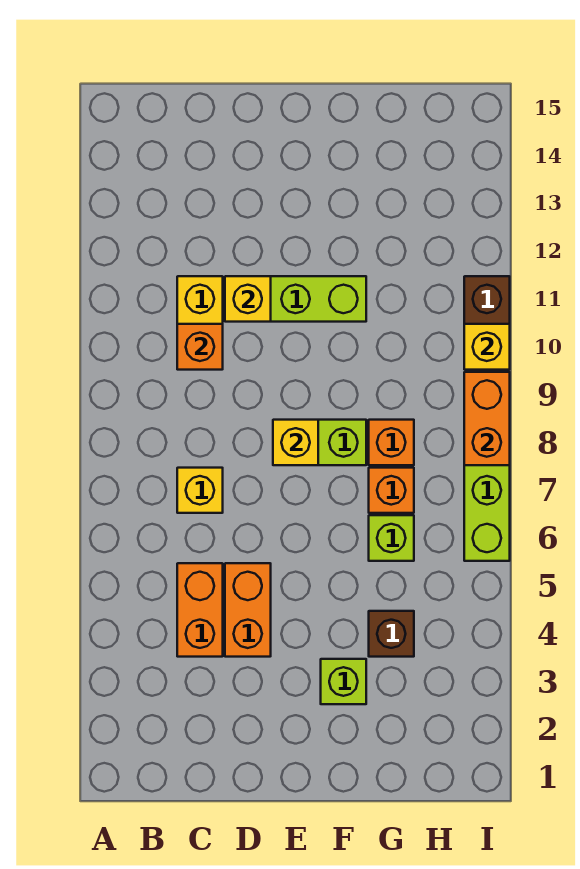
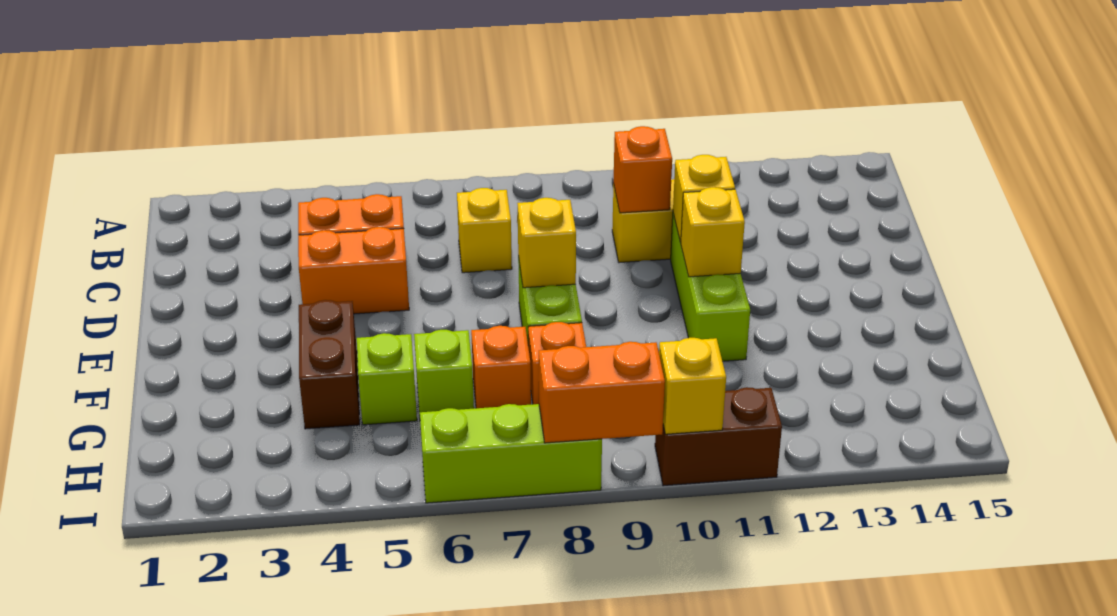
none -> yellow 1x1 brick [681,187,745,277]
lime 1x1 brick [321,659,366,704] -> lime 1x1 brick moved to [357,333,417,425]
brown 1x1 brick [369,611,414,657] -> brown 1x2 brick [299,300,360,429]

